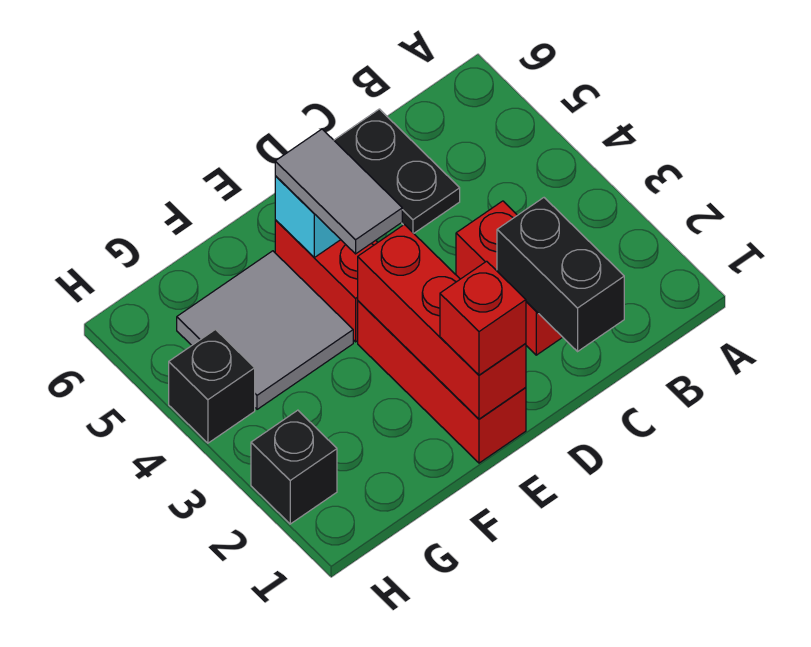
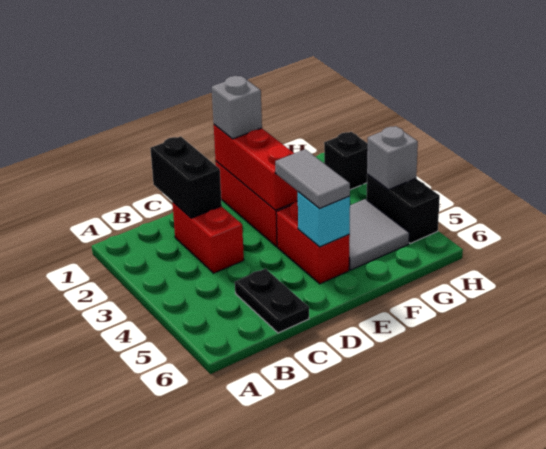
red 1x1 brick [440,261,526,375] -> grey 1x1 brick [212,76,262,139]
black 1x1 brick [169,330,255,443] -> black 1x2 brick [367,174,440,243]
none -> grey 1x1 brick [367,126,418,190]

